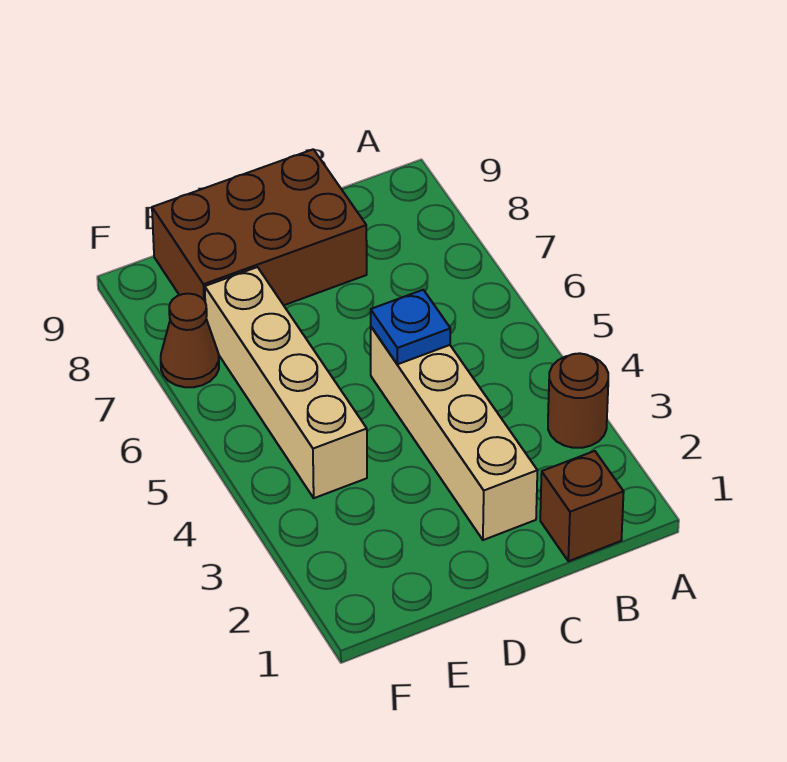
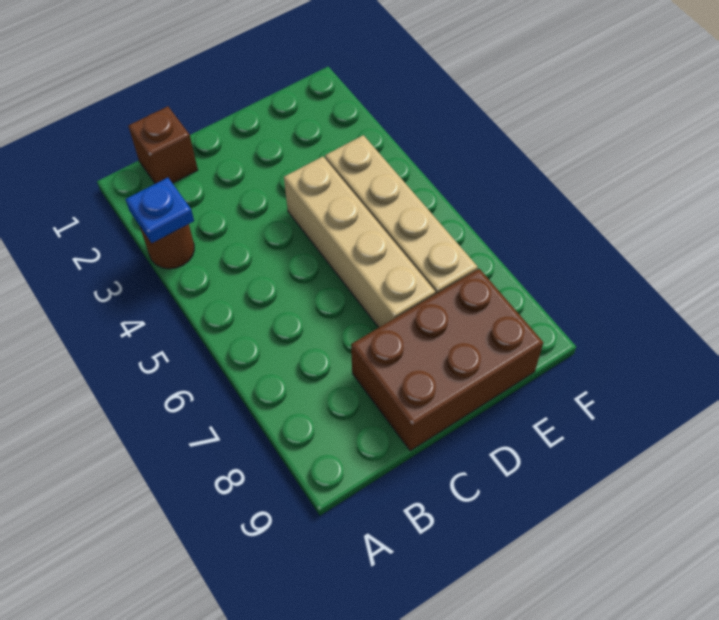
tan 1x4 brick [371,327,537,540] -> tan 1x4 brick moved to [284,157,436,327]
blue 1x1 plate [371,290,450,364] -> blue 1x1 plate moved to [126,178,194,243]
brown 1x1 cone [161,294,219,387] -> none

